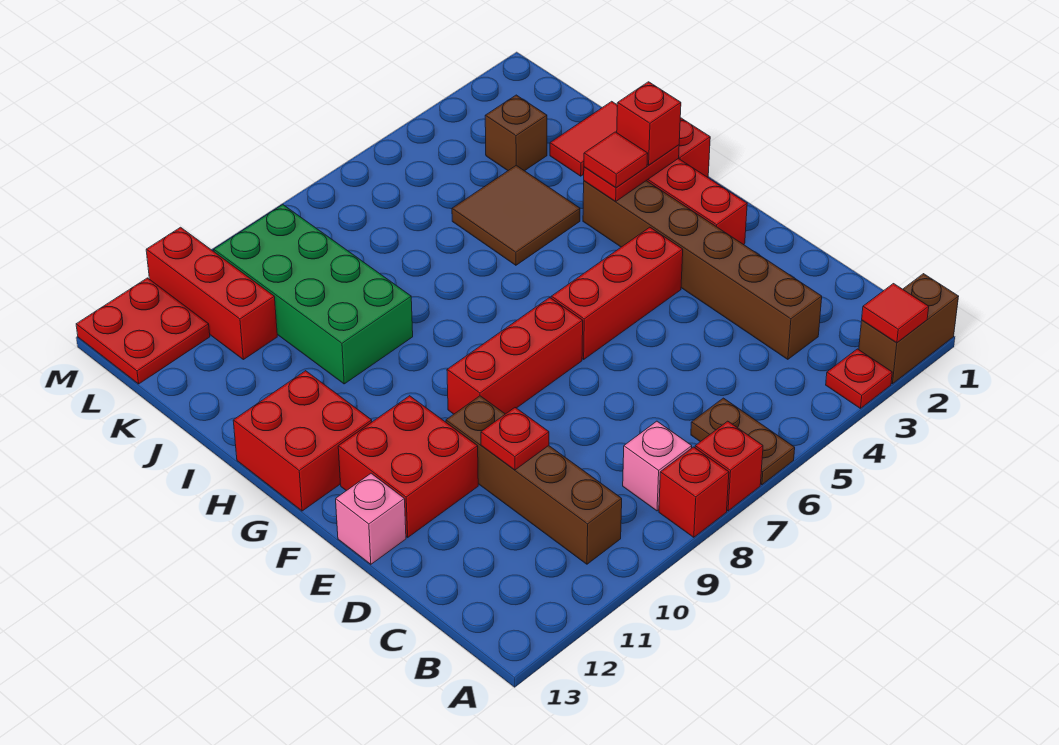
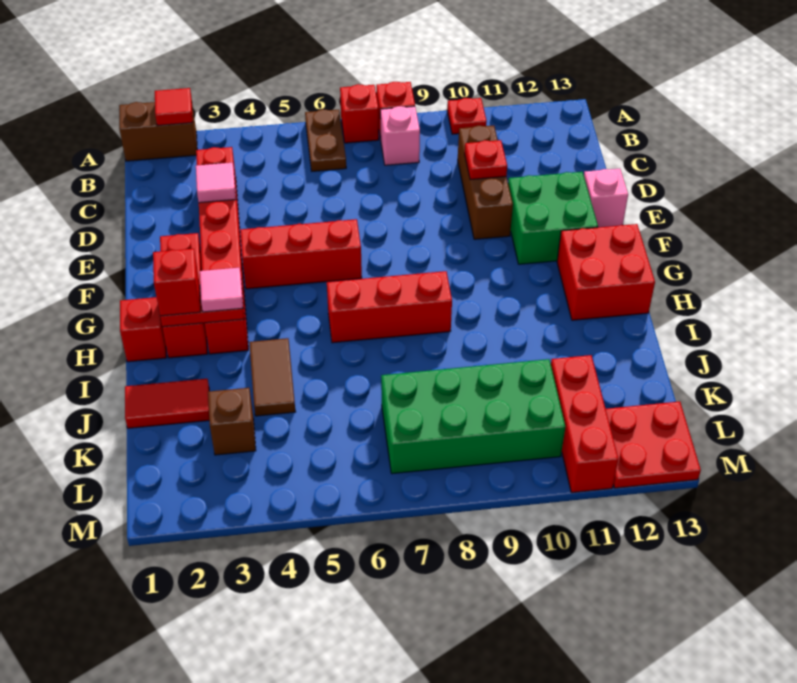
red 1x1 plate [826,349,892,409] -> red 1x1 plate moved to [447,98,487,134]
brown 1x4 brick [446,396,622,564] -> brown 1x3 brick [458,126,513,239]
brown 1x6 brick [583,181,822,359] -> red 1x6 brick [196,147,248,354]
none -> pink 1x1 tile [196,163,236,203]
red 2x2 brick [338,396,478,537] -> green 2x2 brick [508,172,598,264]
red 1x3 brick [447,298,583,414] -> red 1x3 brick moved to [327,271,452,343]
red 1x1 tile [584,132,648,188] -> pink 1x1 tile [200,268,243,312]
brown 2x2 tile [452,165,580,265] -> brown 1x2 tile [249,338,295,416]
green 2x4 brick [214,205,413,384] -> green 2x4 brick turned to [381,359,565,474]

